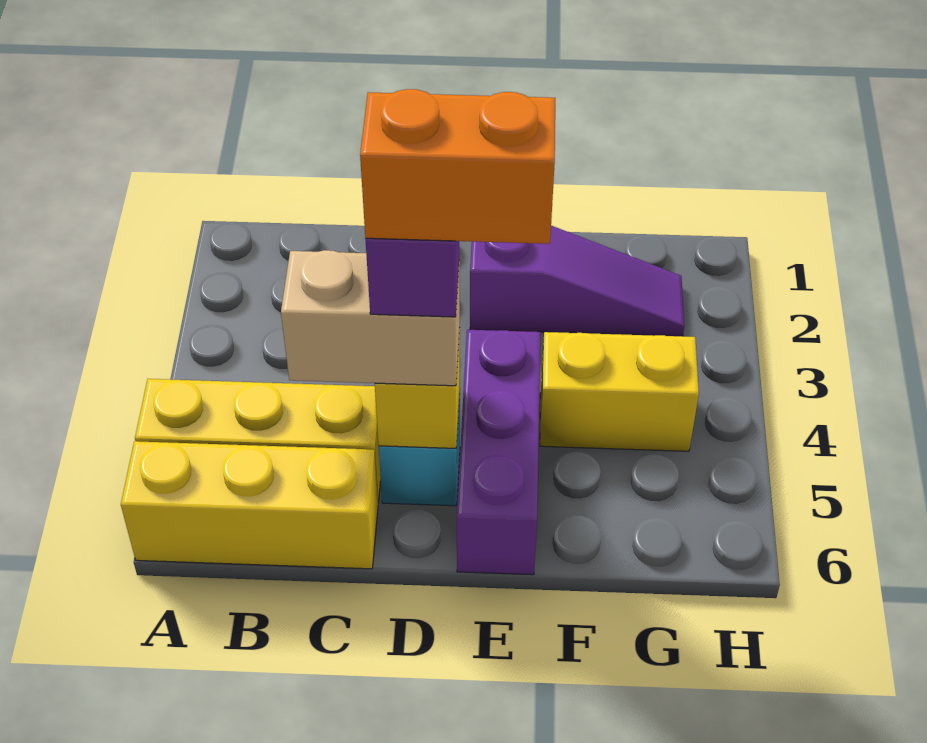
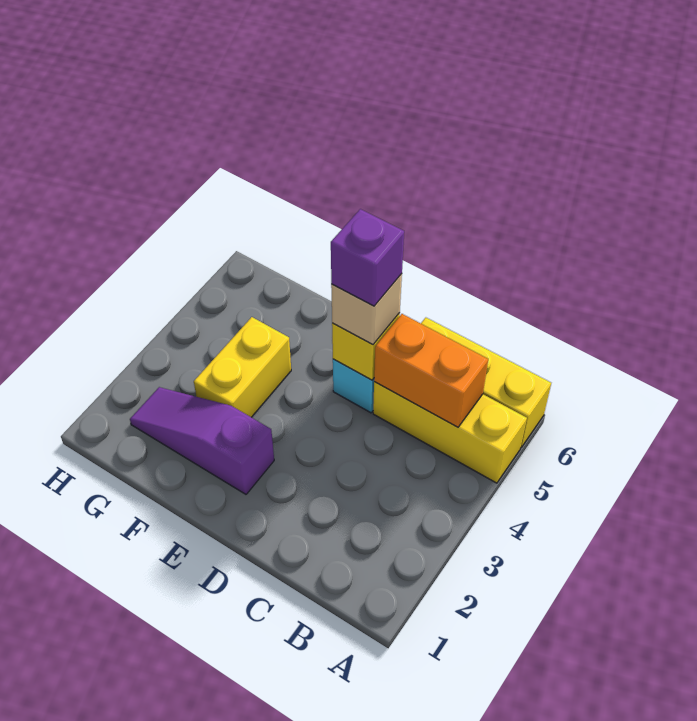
tan 1x2 brick [281,250,460,386] -> tan 1x1 brick [331,274,402,344]
orange 1x2 brick [360,89,555,244] -> orange 1x2 brick moved to [374,314,488,427]
purple 1x3 brick [457,330,540,575] -> none
yellow 1x2 brick [540,332,699,451] -> yellow 1x2 brick turned to [194,317,291,417]

